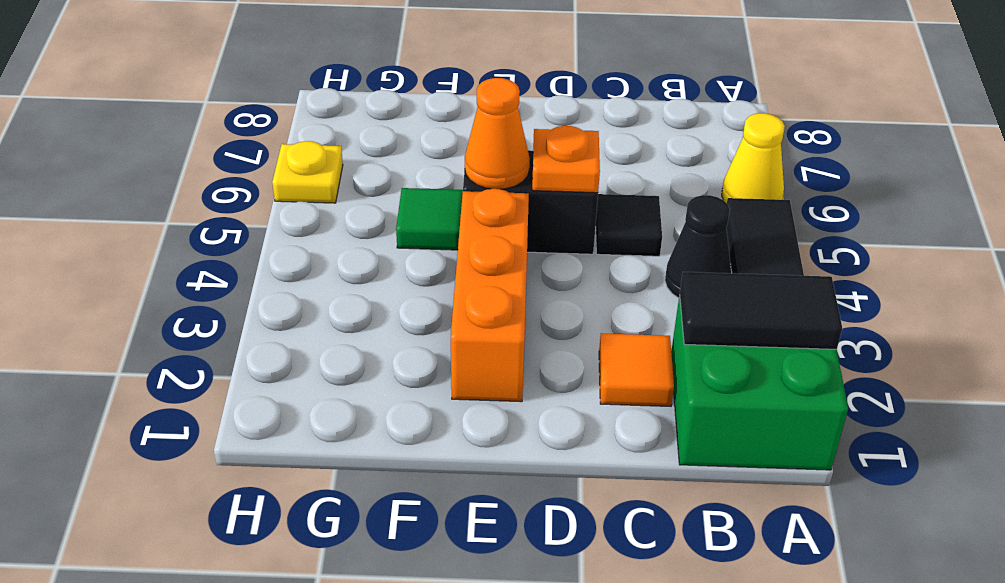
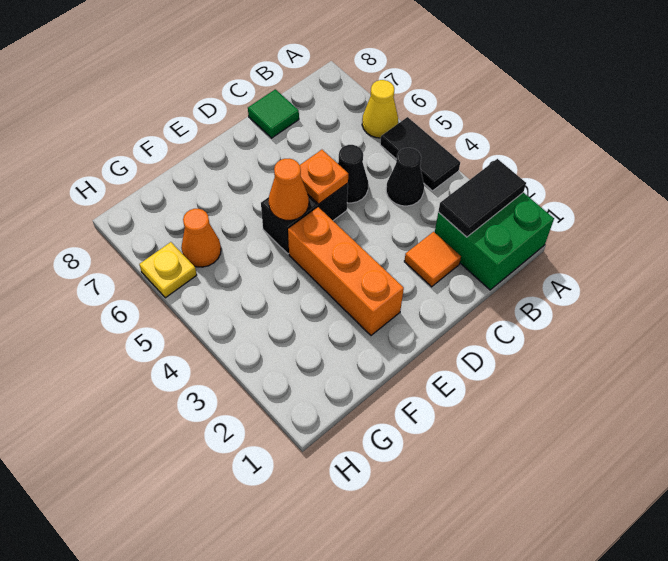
black 1x1 tile [596,194,662,256] -> black 1x1 cone [338,145,368,203]
green 1x1 tile [396,188,463,250] -> green 1x1 tile moved to [248,89,299,138]
none -> orange 1x1 cone [181,209,221,267]

